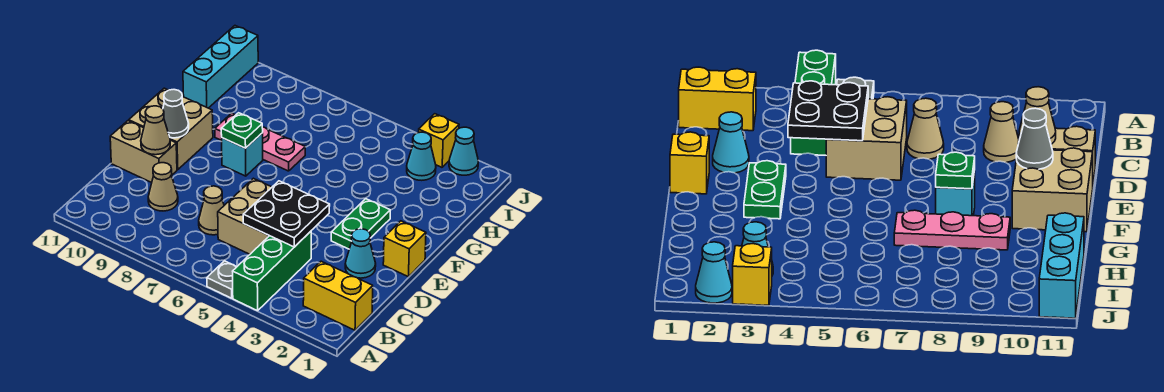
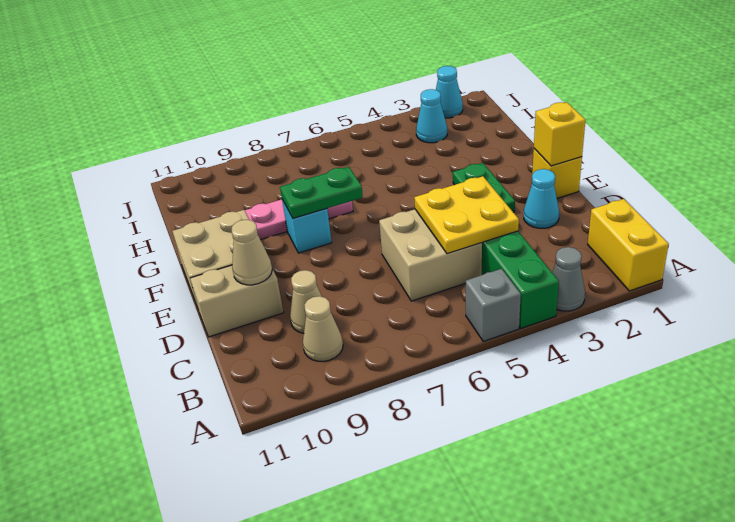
grey 1x1 plate [207,261,237,298] -> grey 1x1 brick [466,269,521,341]
yellow 1x2 brick [303,261,373,330] -> yellow 1x2 brick turned to [588,199,669,291]
black 2x2 plate [243,181,330,247] -> yellow 2x2 plate [414,176,519,254]
tan 1x1 cone [199,186,224,235] -> tan 1x1 cone moved to [303,296,343,361]
grey 1x1 cone [163,90,189,138] -> grey 1x1 cone moved to [552,247,585,311]
green 1x1 plate [221,113,263,148] -> green 1x2 plate [280,167,363,218]
cyan 1x3 brick [183,26,258,108] -> none
yellow 1x1 brick [418,114,459,167] -> yellow 1x1 brick moved to [534,102,585,166]

